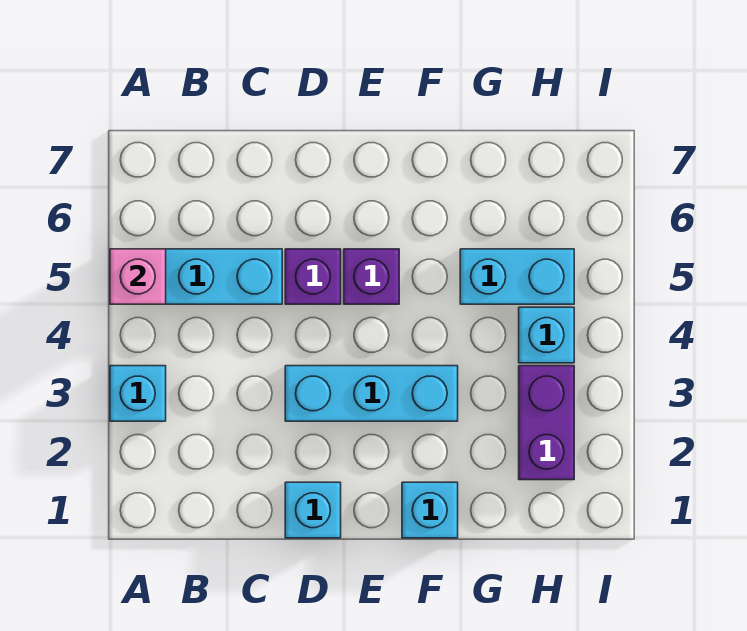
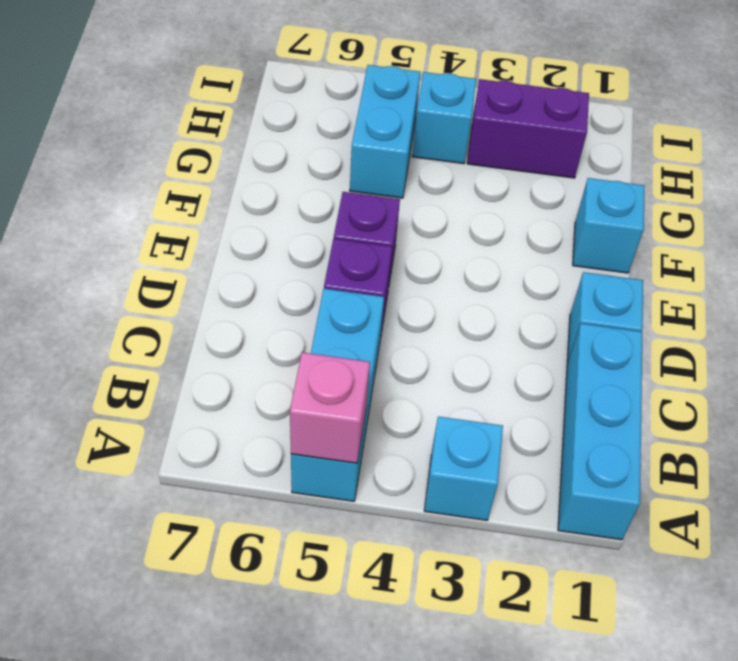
cyan 1x3 brick [285,366,458,421] -> cyan 1x3 brick moved to [558,324,642,540]

